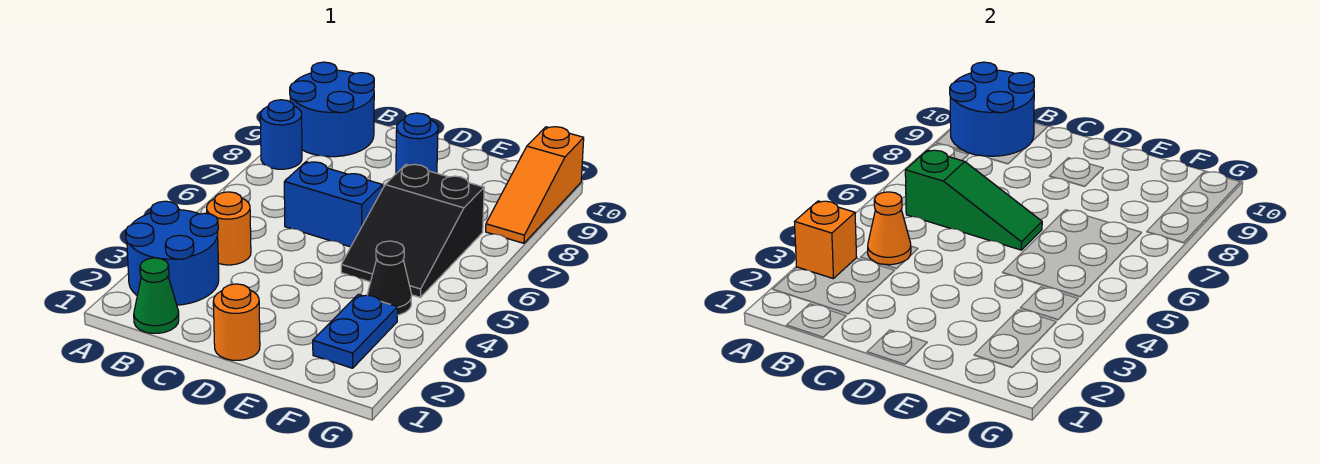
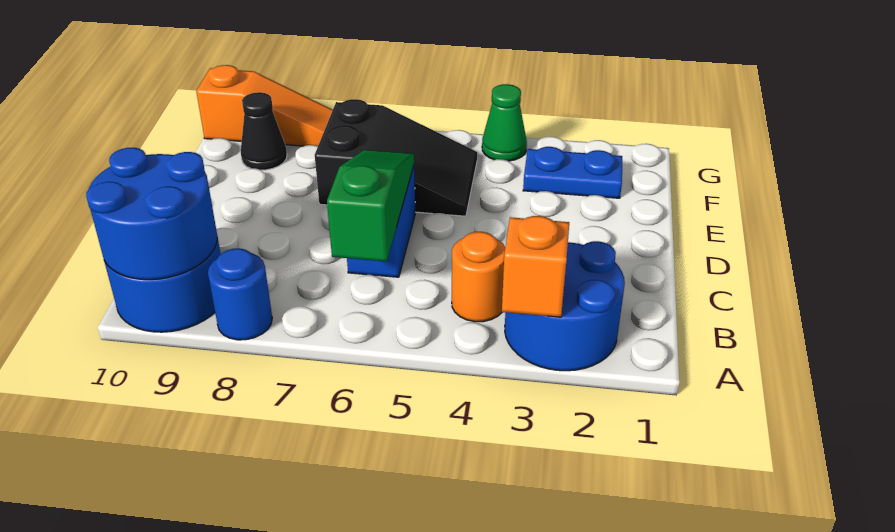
green 1x1 cone [134,258,179,333] -> green 1x1 cone moved to [482,84,527,161]
orange 1x1 cone [868,192,911,265] -> none
orange 1x1 round brick [213,284,260,360] -> none
blue 1x1 round brick [396,113,438,174] -> none
black 1x1 cone [368,241,412,315] -> black 1x1 cone moved to [241,92,287,170]

